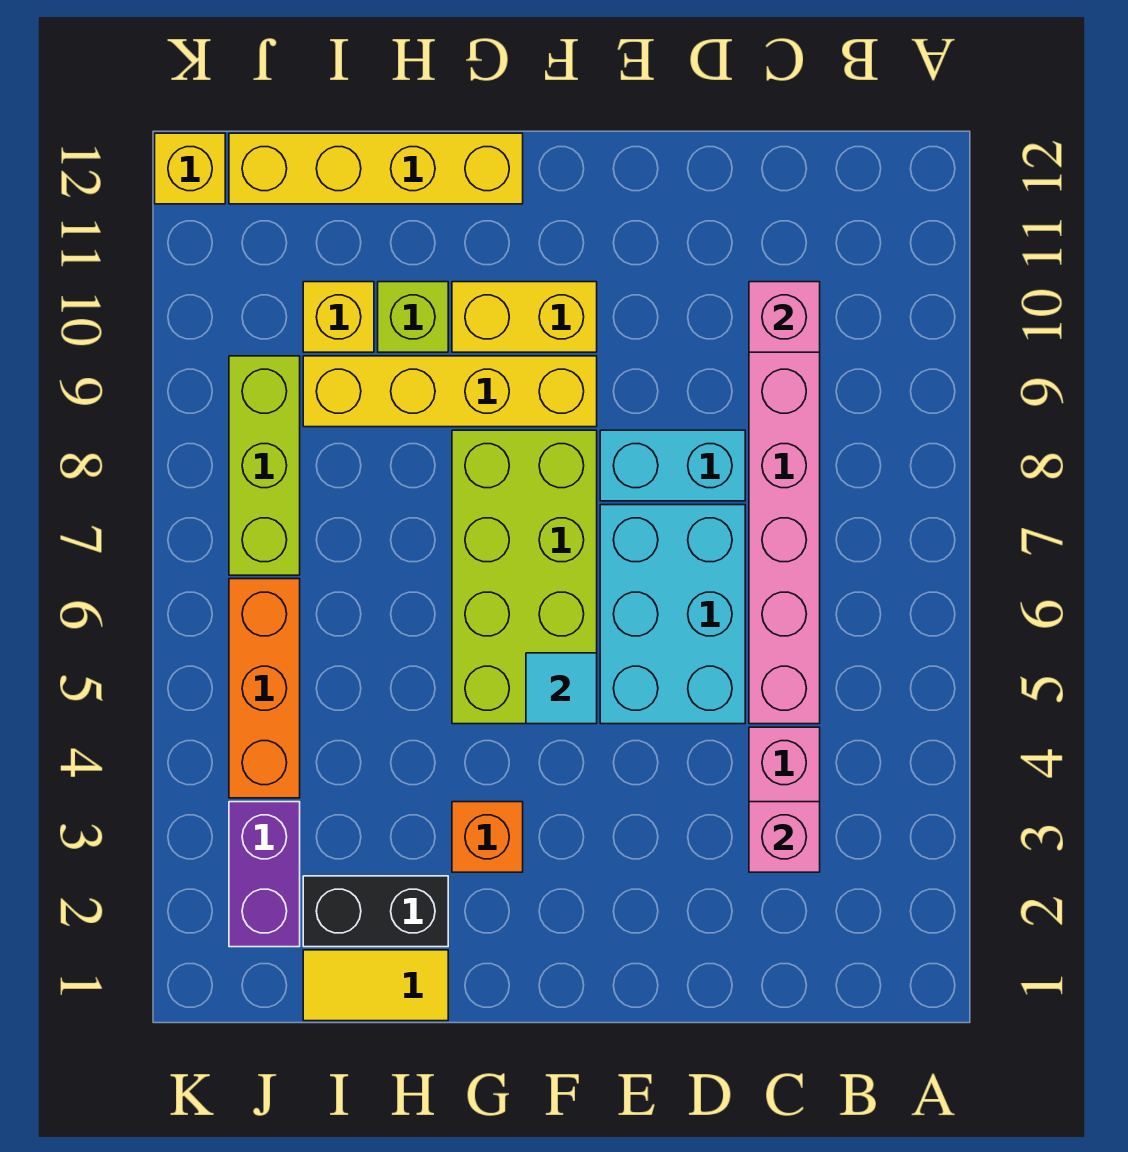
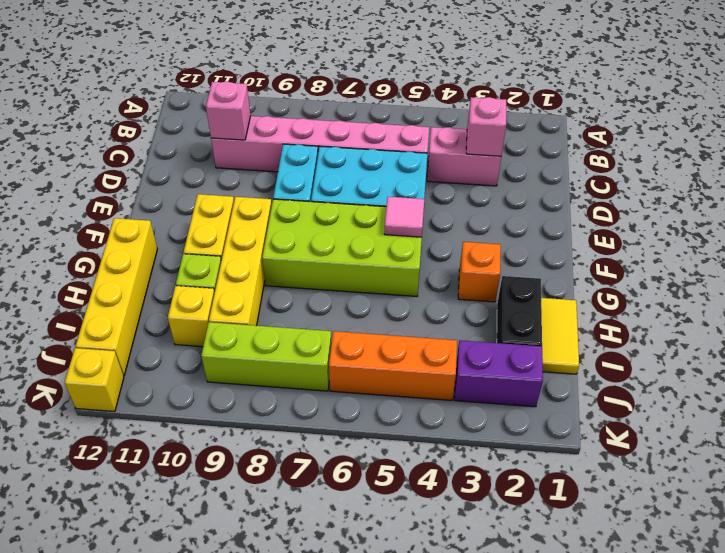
cyan 1x1 tile [526,653,597,724] -> pink 1x1 tile [384,197,424,237]

